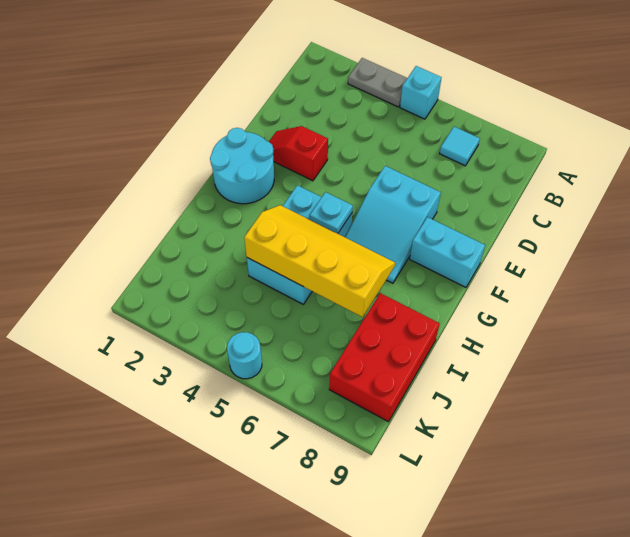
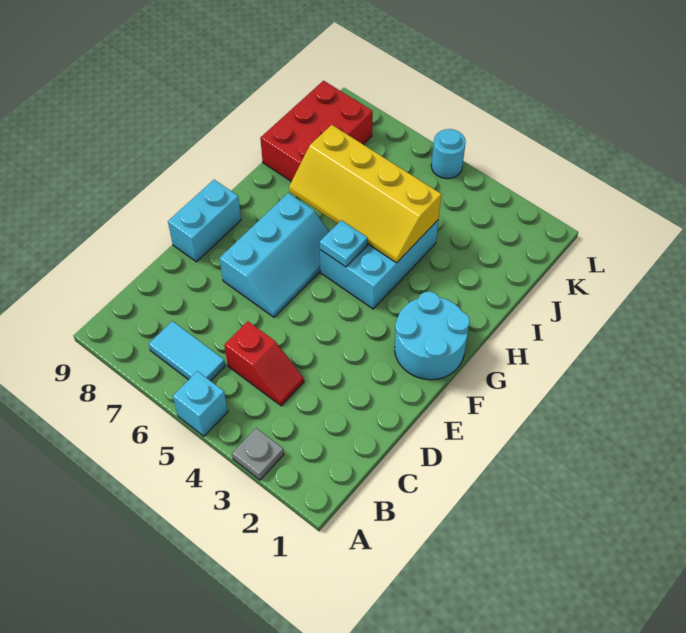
grey 1x2 plate [348,58,407,107] -> grey 1x1 plate [232,428,284,480]
cyan 1x1 tile [439,127,480,166] -> cyan 1x2 tile [149,321,225,381]
red 1x2 slope [269,126,328,181] -> red 1x2 slope moved to [224,321,304,406]
cyan 2x3 slope [345,166,441,283] -> cyan 2x3 slope turned to [220,193,329,317]
cyan 1x2 brick [410,217,485,287] -> cyan 1x2 brick turned to [168,180,241,262]

